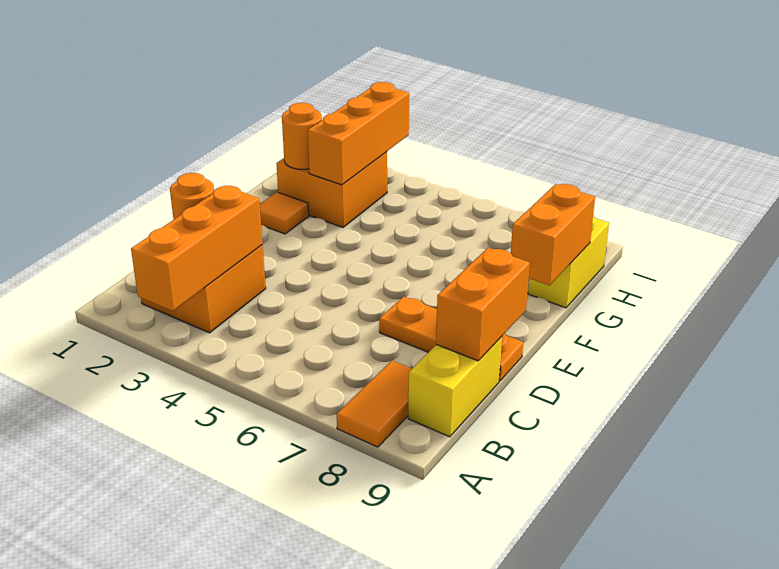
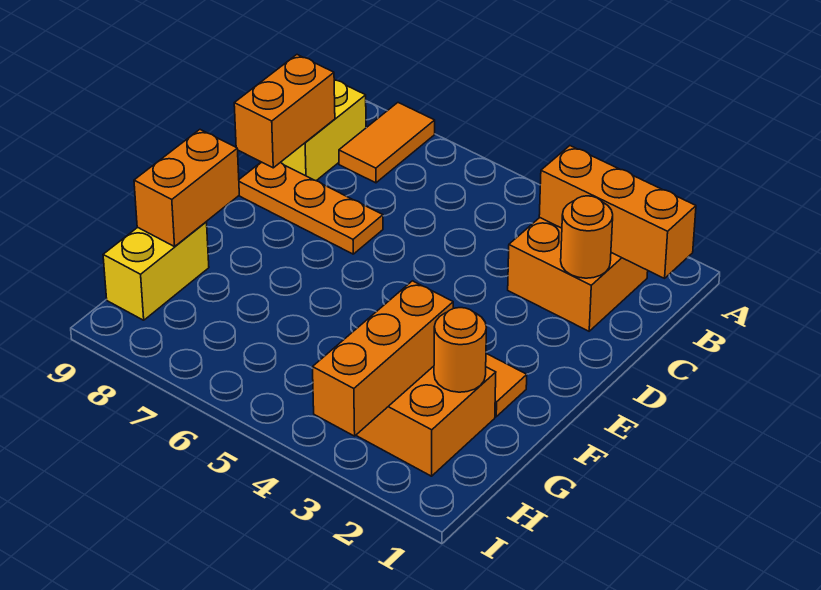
orange 1x3 brick [131,186,262,311] -> orange 1x3 brick turned to [539,146,696,278]

